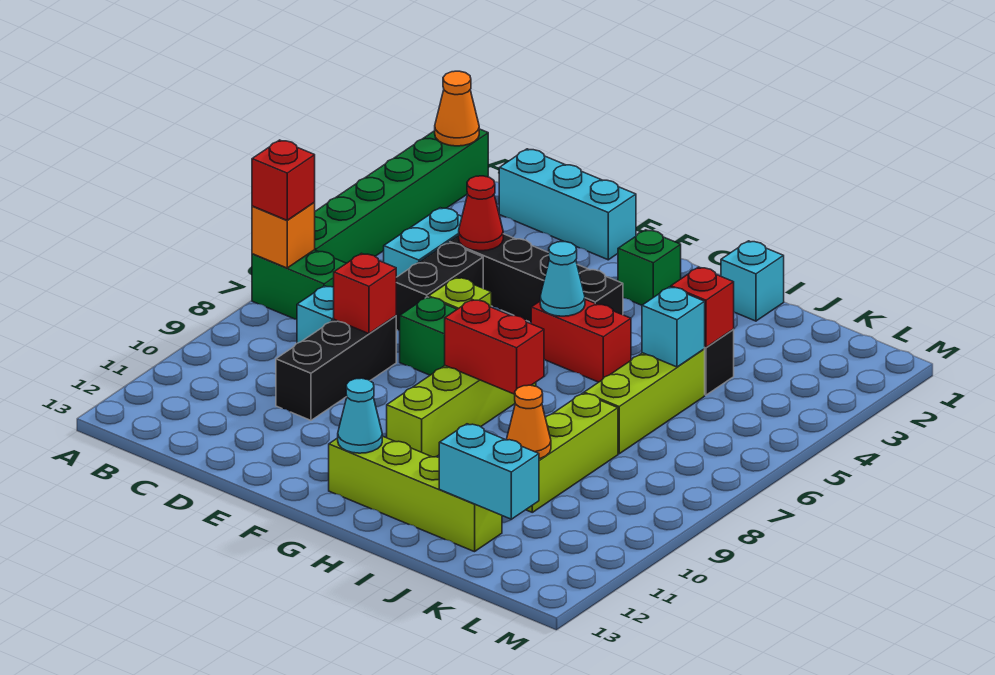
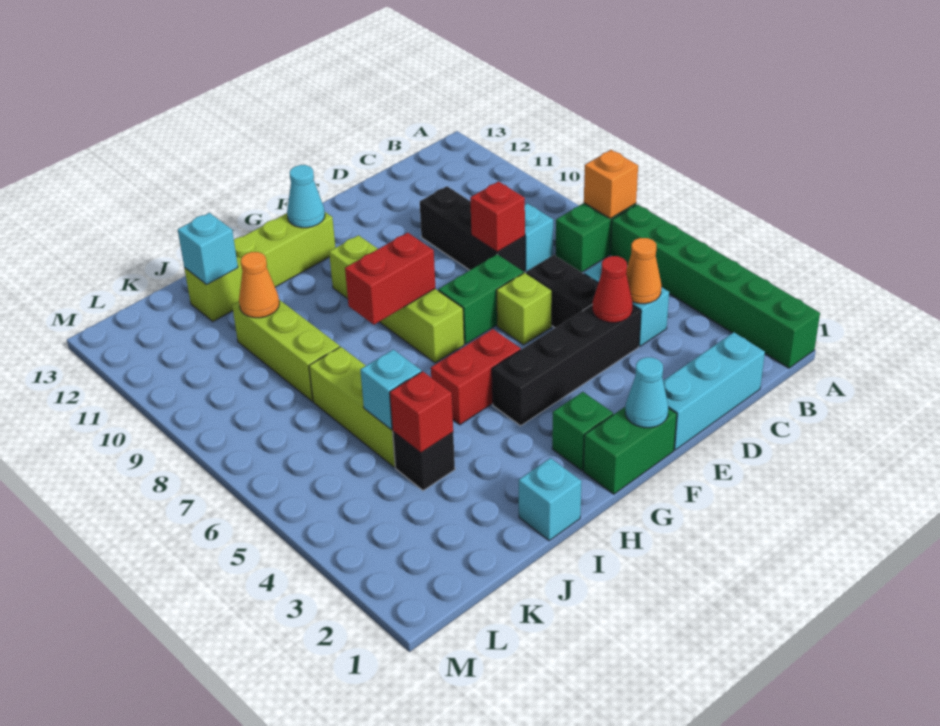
orange 1x1 cone [435,71,479,146] -> orange 1x1 cone moved to [626,238,661,304]
red 1x1 brick [252,140,315,220] -> none
none -> green 1x2 brick [583,407,677,494]
cyan 1x1 cone [540,242,585,316] -> cyan 1x1 cone moved to [625,357,668,428]
cyan 1x2 brick [439,424,539,519] -> cyan 1x1 brick [178,213,238,285]

